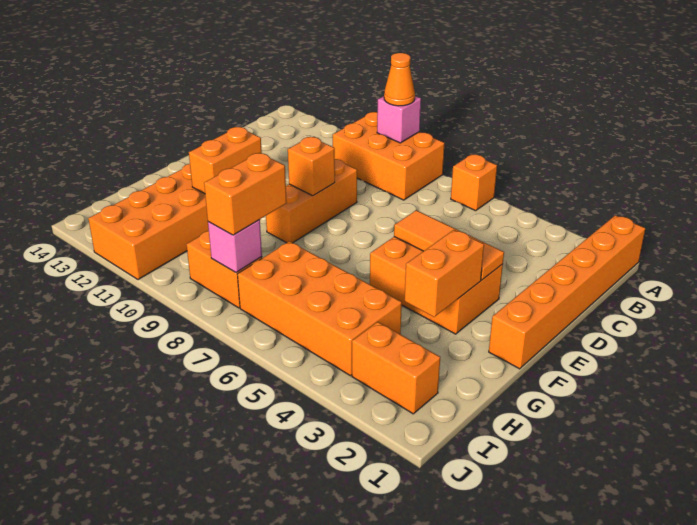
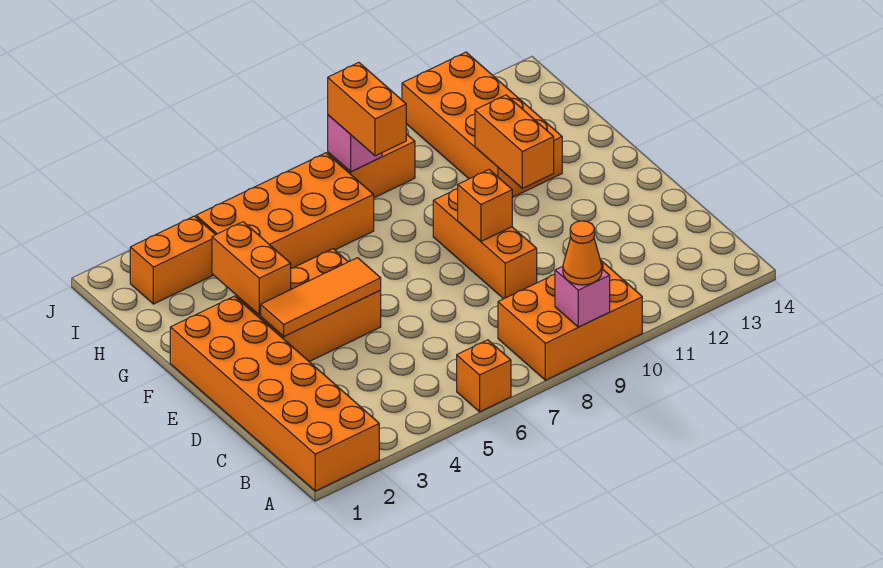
orange 1x6 brick [489,215,645,369] -> orange 2x6 brick [170,296,379,491]

